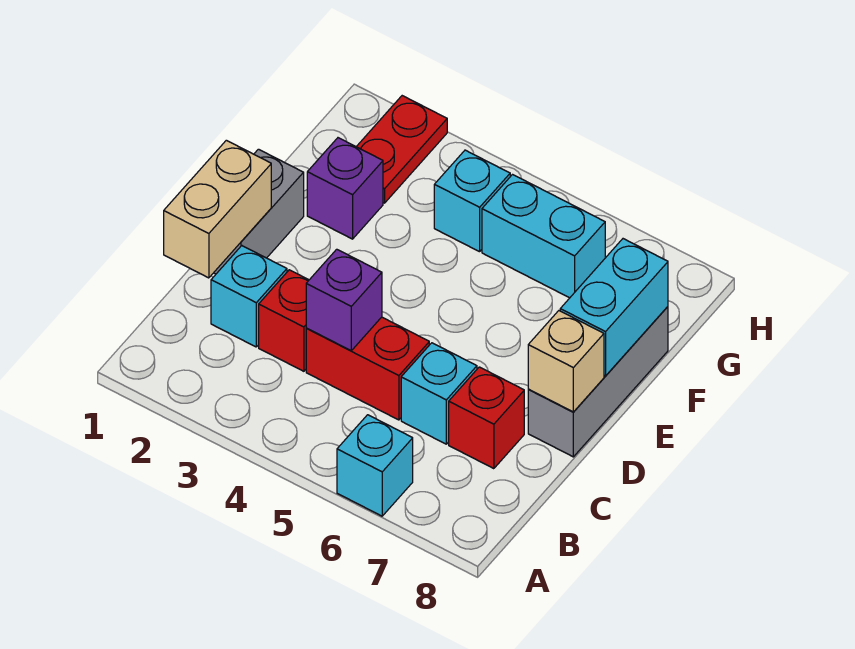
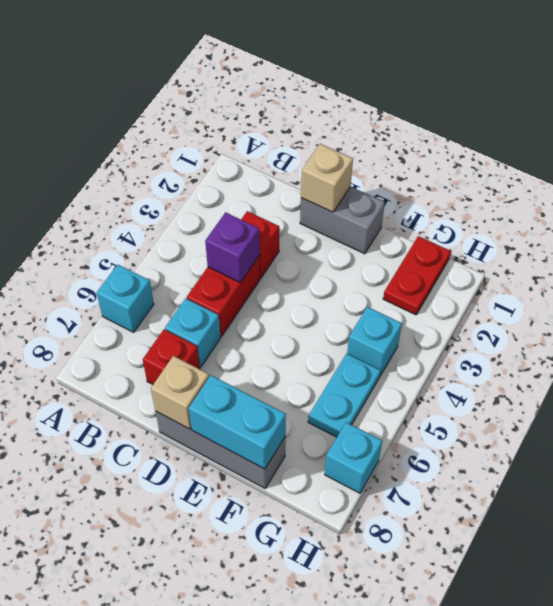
tan 1x2 brick [164,140,271,278] -> tan 1x1 brick [301,144,353,212]
cyan 1x1 brick [211,246,287,347] -> cyan 1x1 brick moved to [325,422,382,493]
purple 1x1 brick [307,138,383,239] -> none
red 1x2 plate [356,96,447,203] -> red 1x2 plate turned to [383,236,451,315]
cyan 1x2 brick [482,175,605,298] -> cyan 1x2 plate [308,354,381,437]

